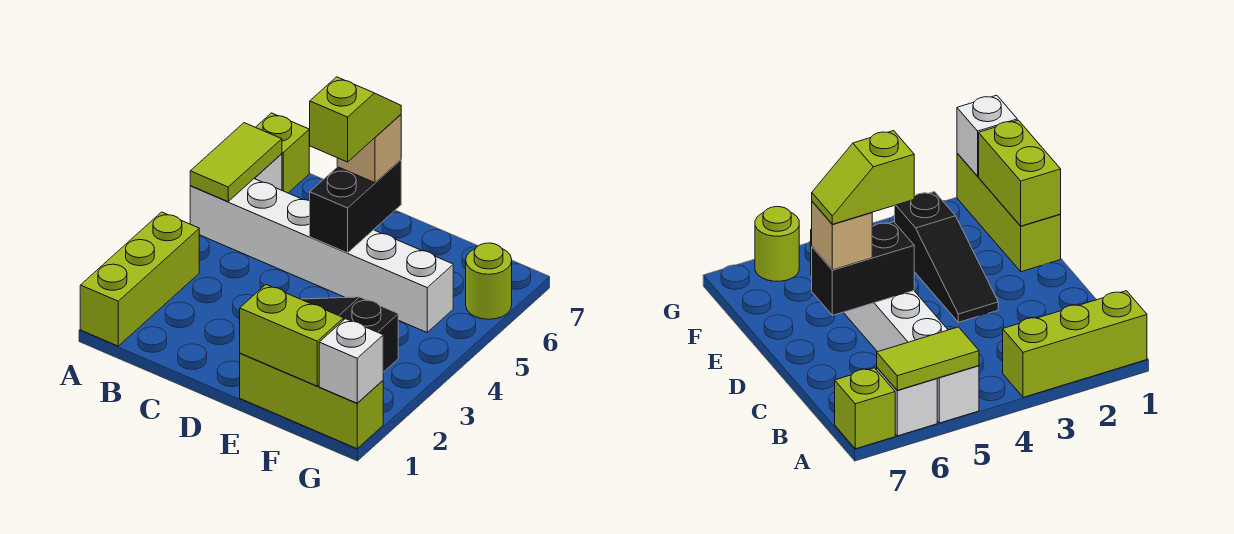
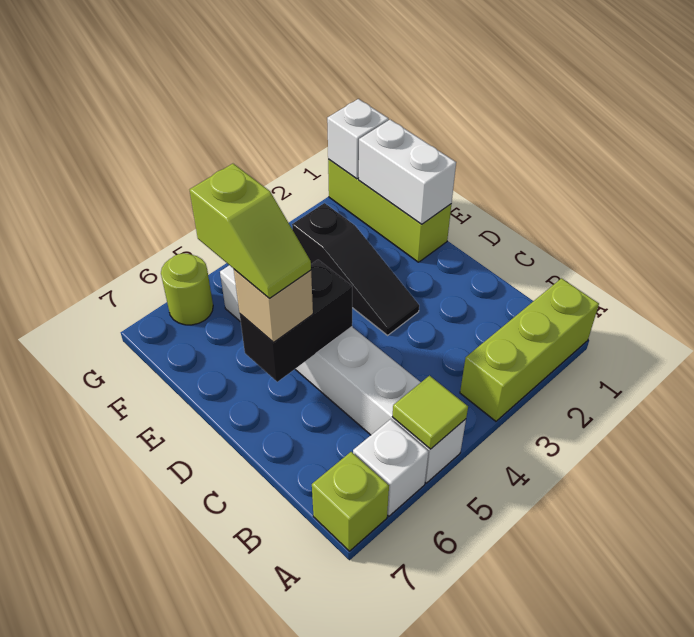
lime 1x2 tile [190,123,282,202] -> lime 1x1 tile [392,376,468,449]
lime 1x2 slope [310,77,401,162] -> lime 1x2 slope turned to [190,164,311,298]
lime 1x2 brick [240,285,344,386] -> white 1x2 brick [359,120,456,224]

